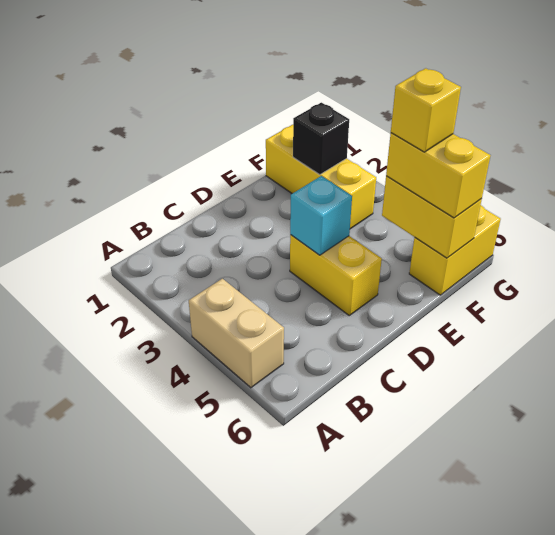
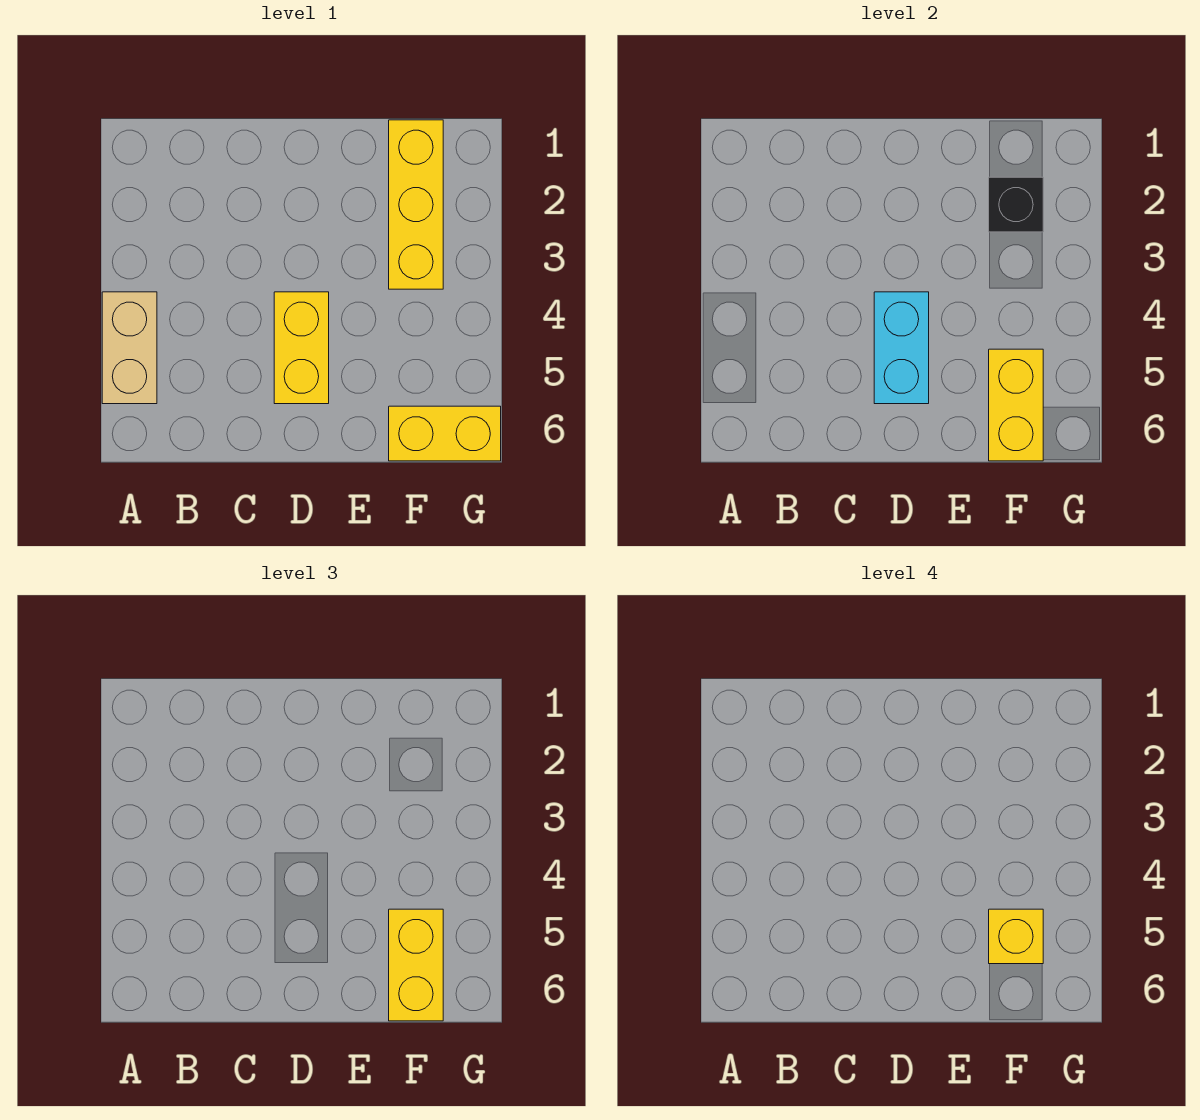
cyan 1x1 brick [290,176,352,255] -> cyan 1x2 brick [874,292,929,404]

